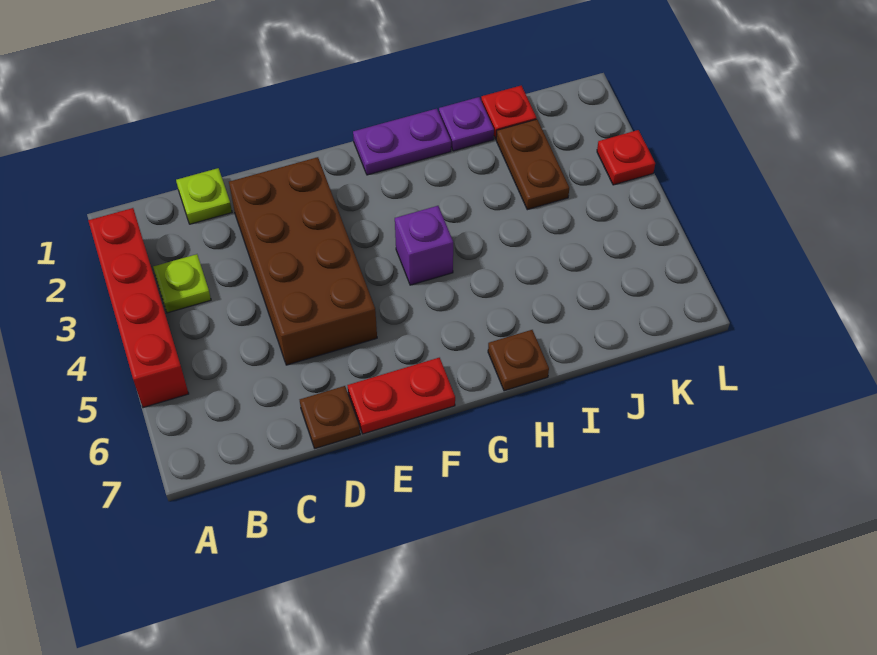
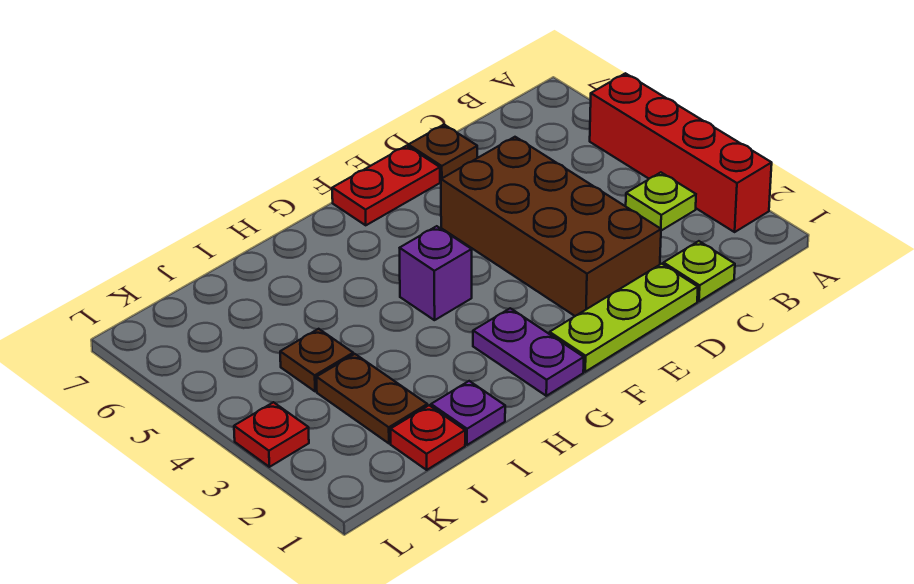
none -> lime 1x3 plate [550,264,698,372]
purple 1x2 plate [353,109,451,175] -> purple 1x2 plate turned to [473,308,584,396]
brown 1x1 plate [488,330,549,391] -> brown 1x1 plate moved to [280,329,354,391]

